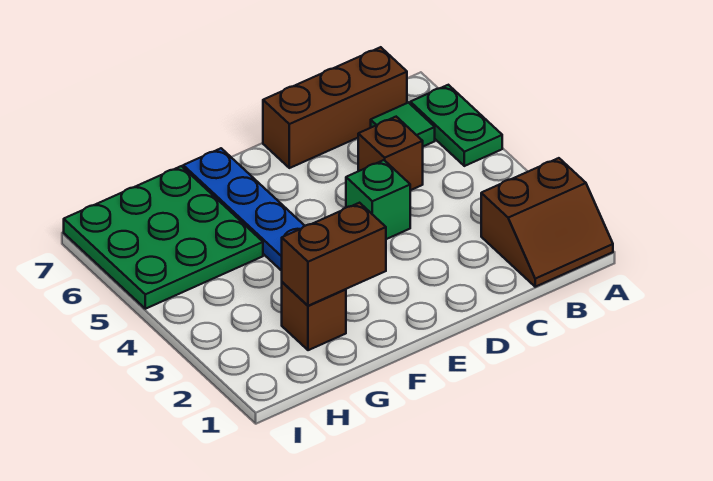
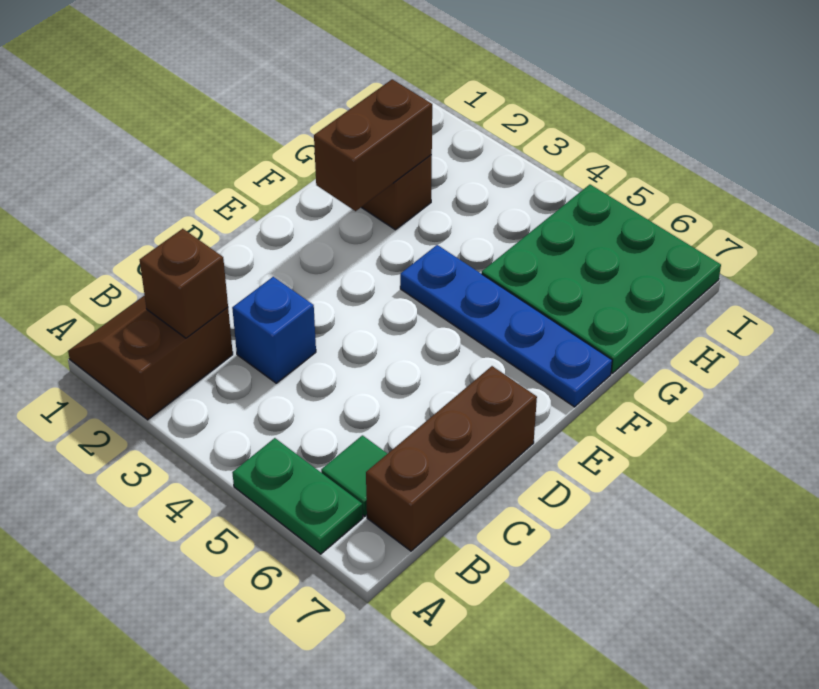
none -> blue 1x1 brick [232,277,316,383]
brown 1x1 brick [358,117,423,190] -> brown 1x1 brick moved to [140,229,228,338]
green 1x1 brick [346,160,410,239] -> none

